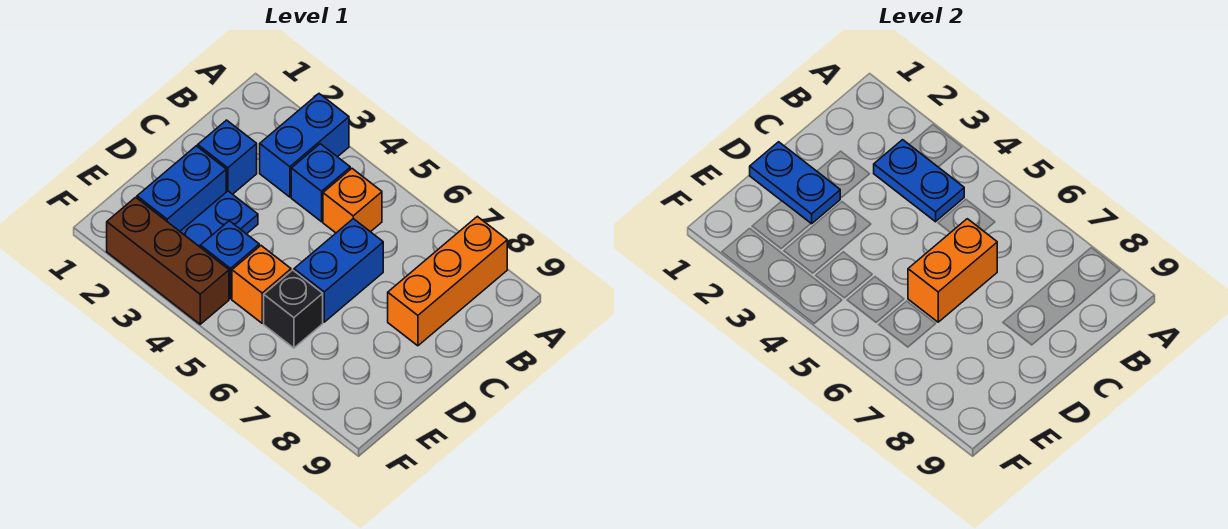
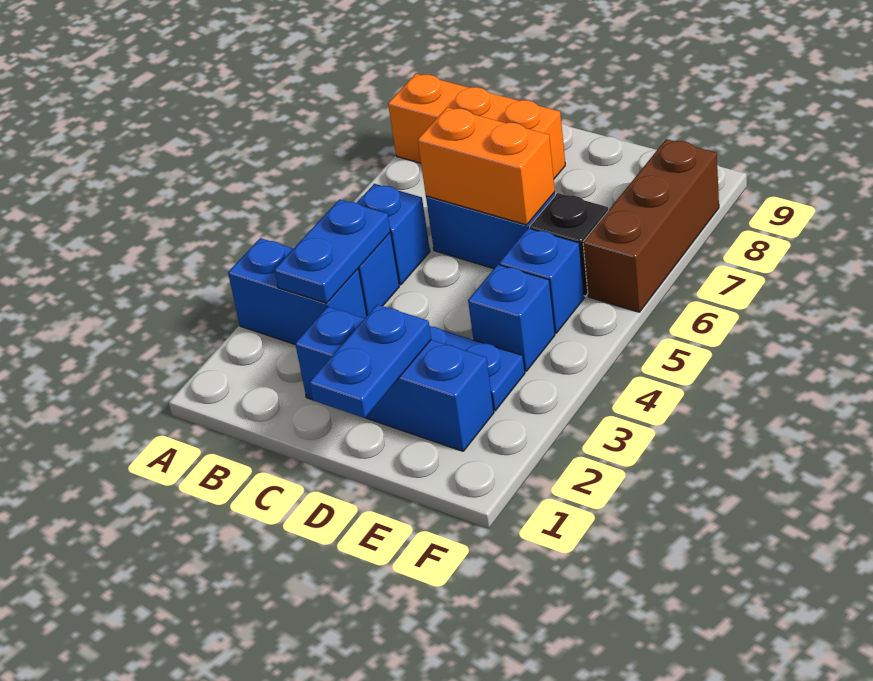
orange 1x1 brick [323,169,382,233] -> blue 1x1 brick [357,184,430,285]
orange 1x1 brick [232,246,291,323] -> blue 1x1 brick [499,228,584,333]
brown 1x3 brick [107,197,229,324] -> brown 1x3 brick moved to [583,139,719,312]

